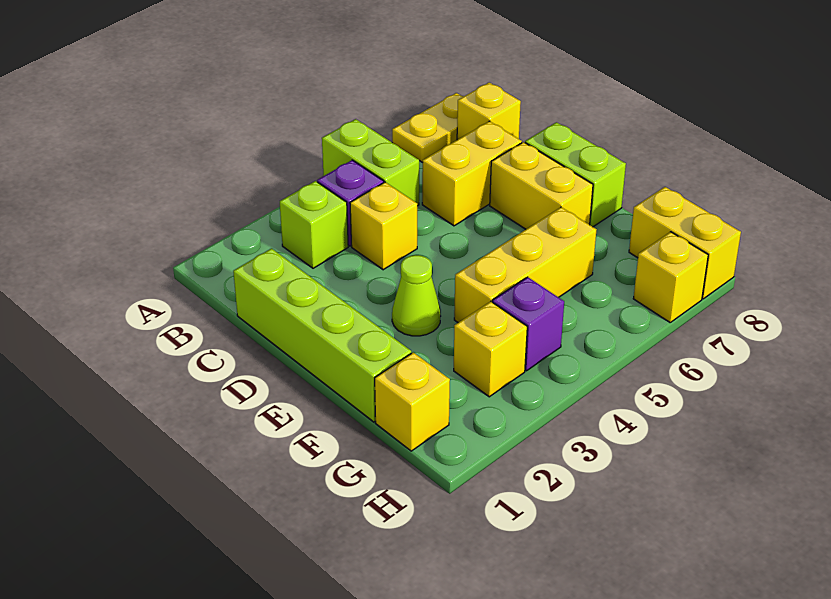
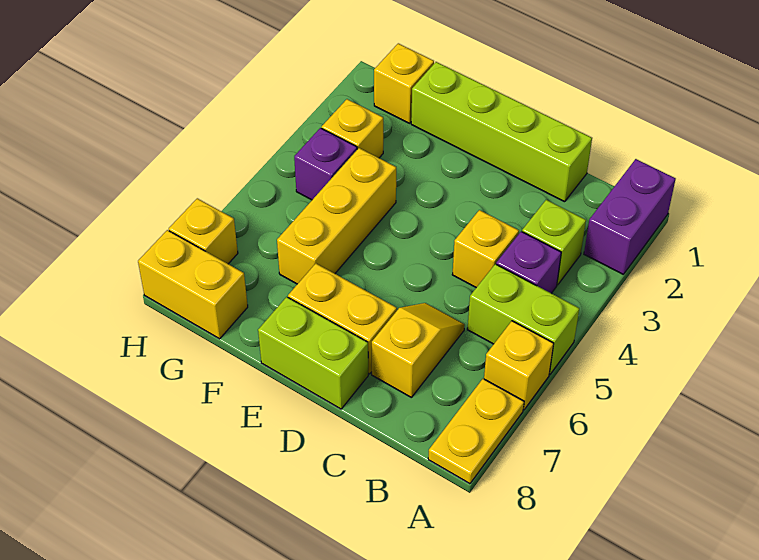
none -> purple 1x2 brick [584,159,676,274]
yellow 1x1 brick [457,82,521,140] -> yellow 1x1 brick moved to [484,321,554,410]
yellow 1x2 brick [422,121,522,226] -> yellow 1x2 slope [372,303,465,398]
lime 1x1 cone [392,255,441,336] -> none

